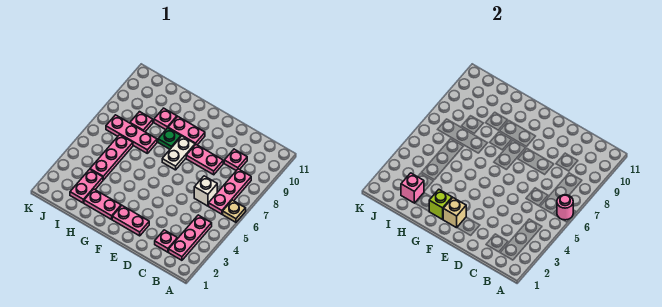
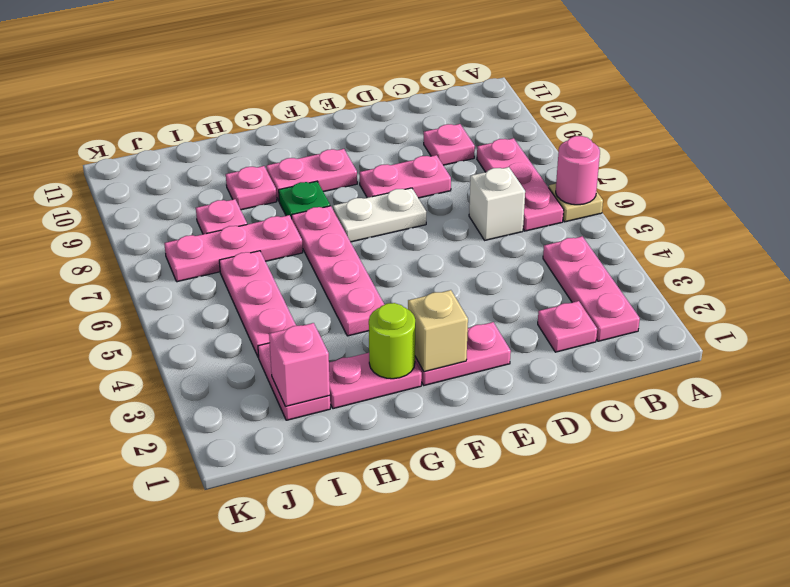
white 1x2 plate [162,136,195,170] -> white 1x2 plate turned to [333,188,426,242]
lime 1x1 brick [429,190,452,219] -> lime 1x1 round brick [369,303,415,379]
none -> pink 1x4 plate [292,206,384,336]

